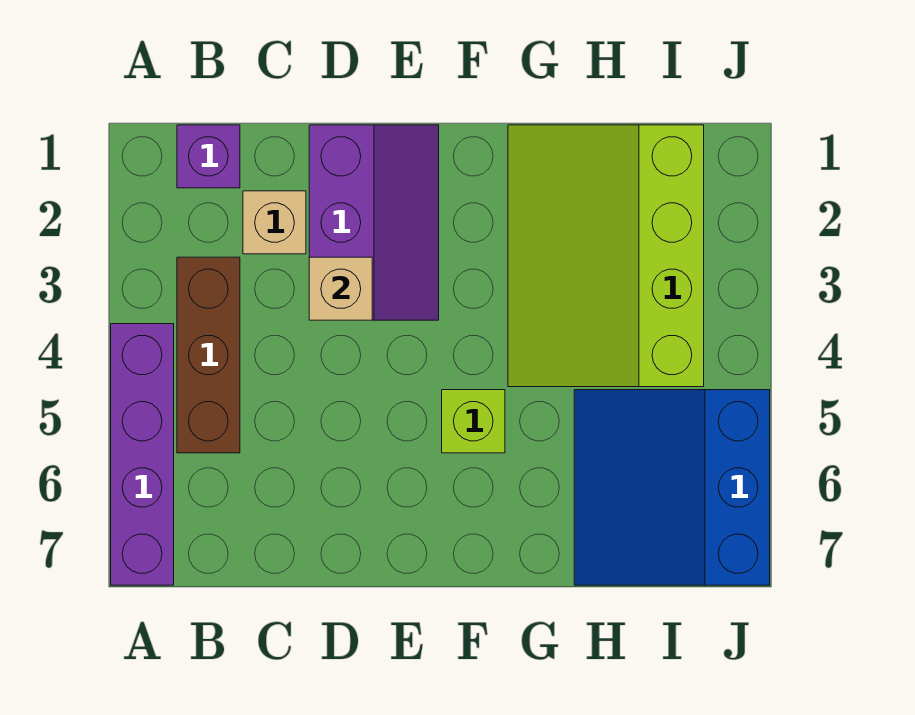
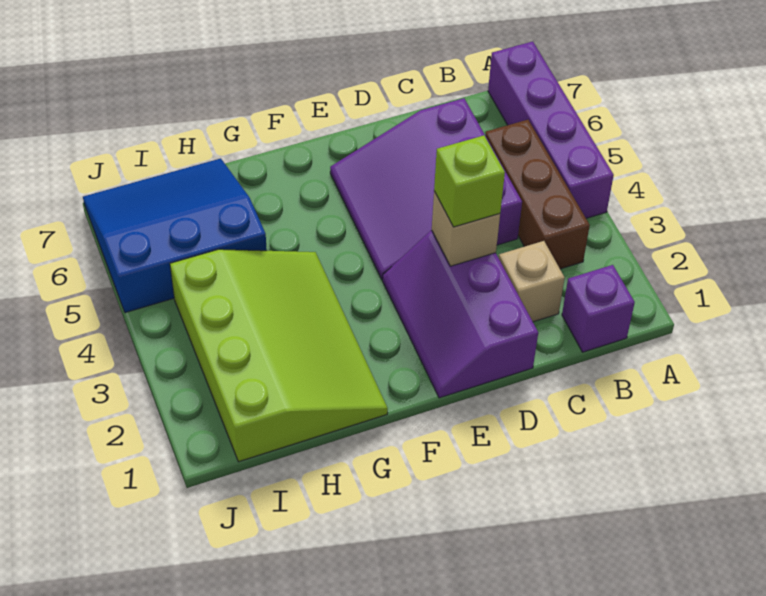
none -> purple 3x3 slope [330,98,522,279]
lime 1x1 brick [442,390,505,453] -> lime 1x1 brick moved to [434,135,505,227]
blue 3x3 slope [574,390,770,585] -> blue 3x3 slope turned to [83,158,267,313]

